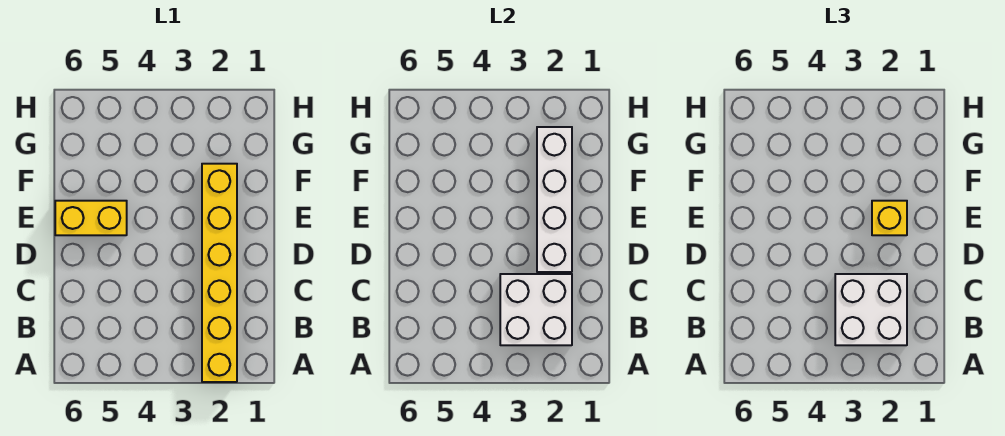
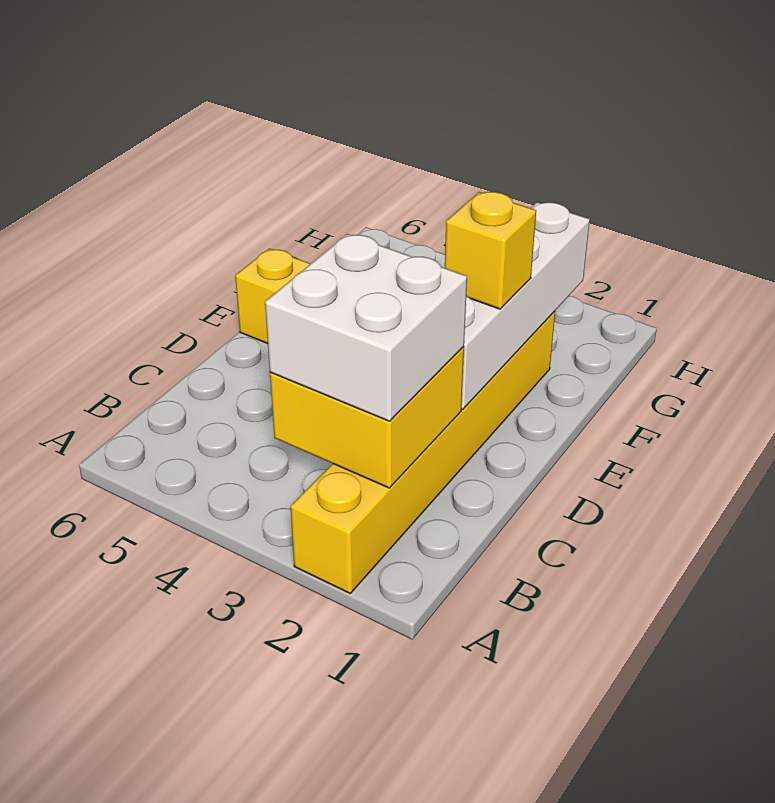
white 2x2 brick [500,274,572,345] -> yellow 2x2 brick [270,347,464,488]

